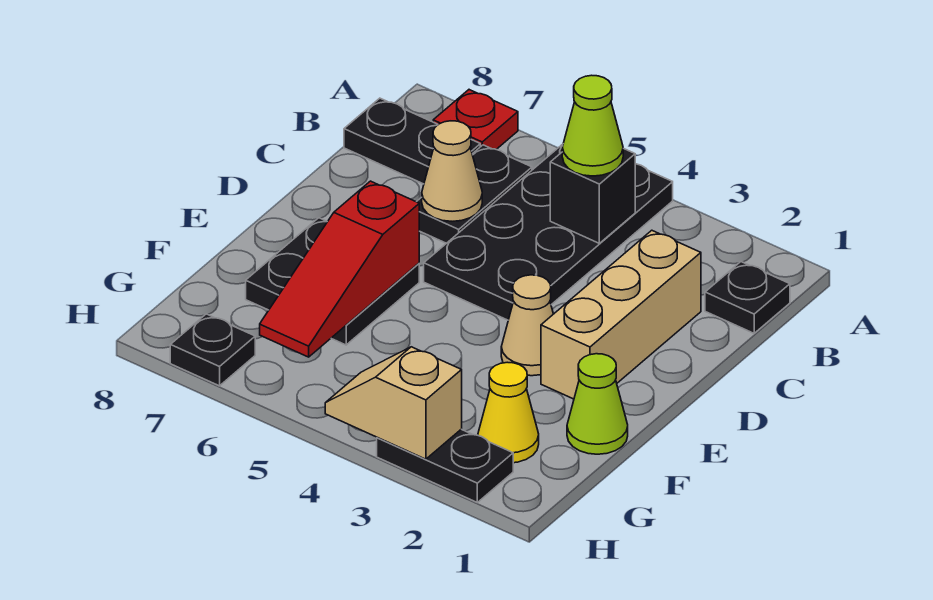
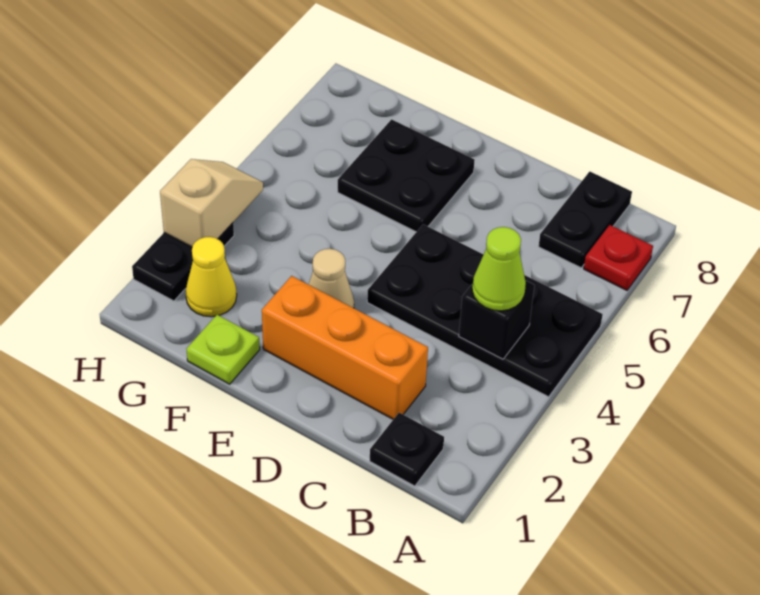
black 1x2 plate [417,145,532,243] -> none
tan 1x3 brick [541,230,701,399] -> orange 1x3 brick [262,276,428,419]
tan 1x1 cone [422,121,482,221] -> none
red 1x3 slope [260,181,419,357] -> none
lime 1x1 cone [567,354,628,454] -> lime 1x1 plate [187,315,260,384]
black 1x1 plate [170,314,255,386] -> none

